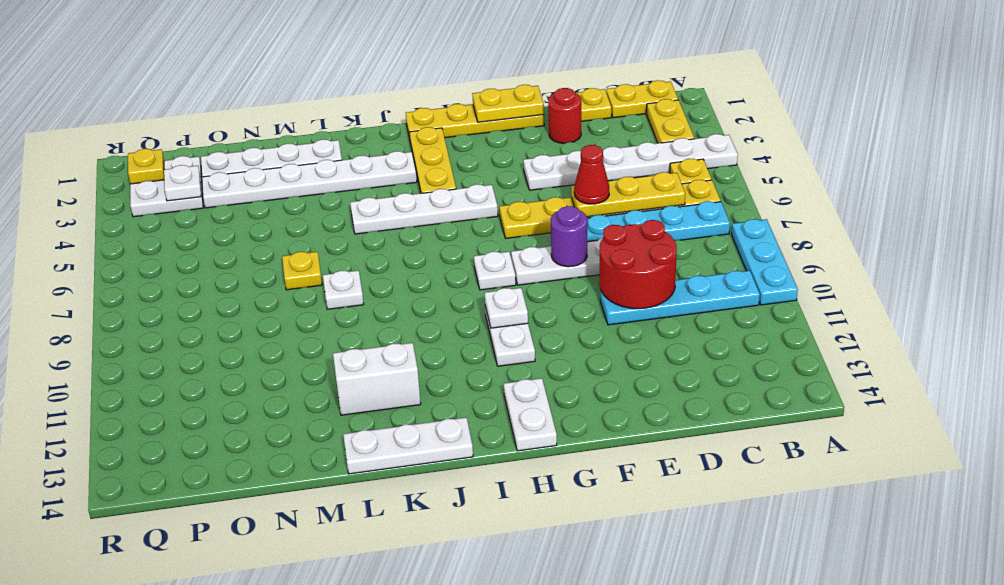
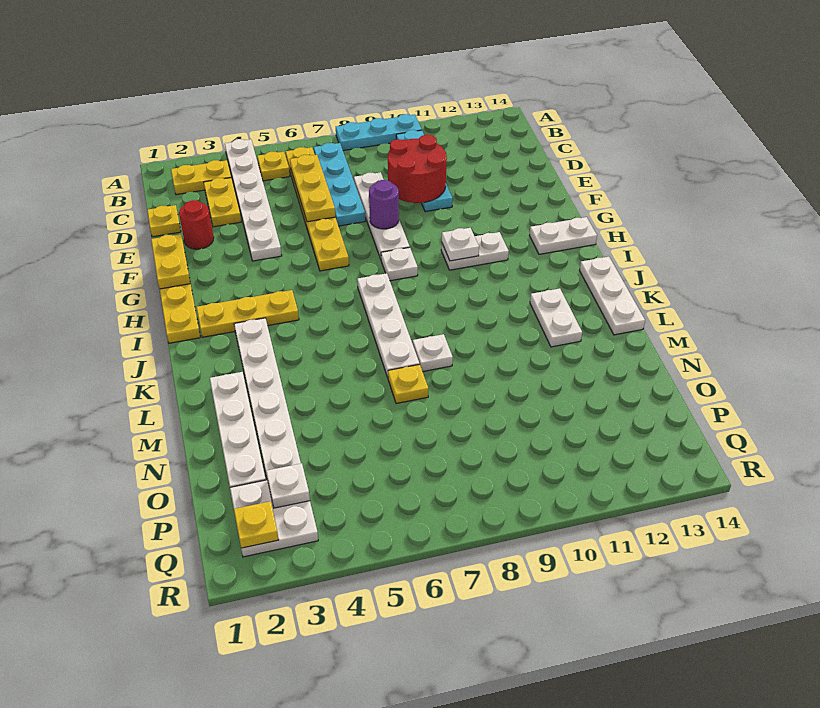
yellow 1x2 plate [606,80,678,118] -> yellow 1x2 plate moved to [204,178,241,227]
red 1x1 cone [574,145,609,204] -> none
white 1x4 plate [350,184,498,234] -> white 1x4 plate moved to [357,273,419,377]
white 1x2 brick [333,343,421,415] -> white 1x2 plate [530,288,582,347]

